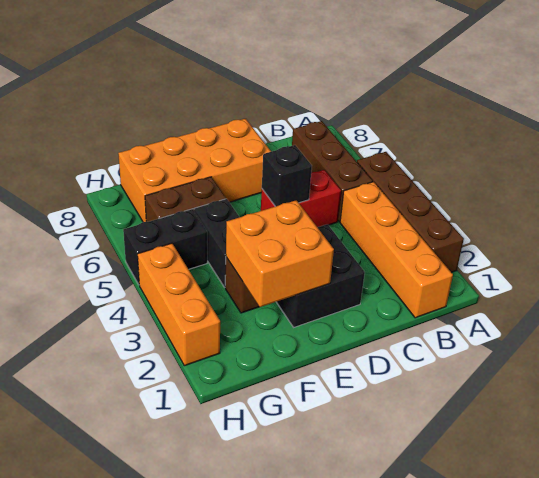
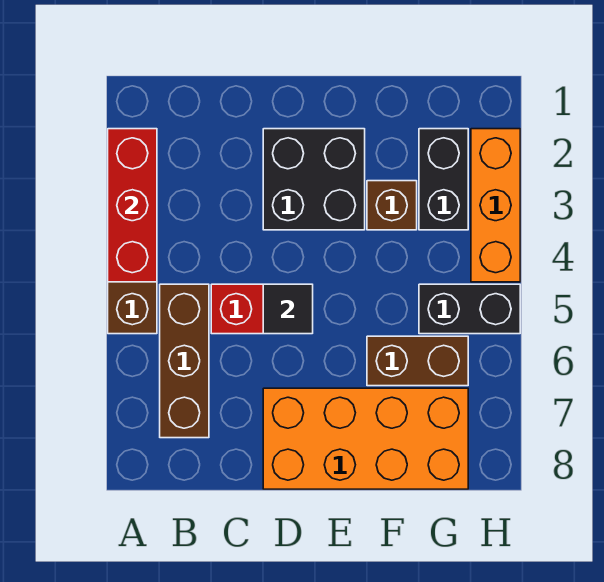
none -> red 1x3 brick [108,129,157,282]
orange 1x4 brick [340,182,453,318] -> none
black 1x1 brick [262,145,312,207] -> black 1x1 tile [263,284,313,334]
orange 2x2 brick [226,200,334,307] -> none
black 1x2 brick [194,199,239,287] -> black 1x2 brick moved to [419,129,468,230]

